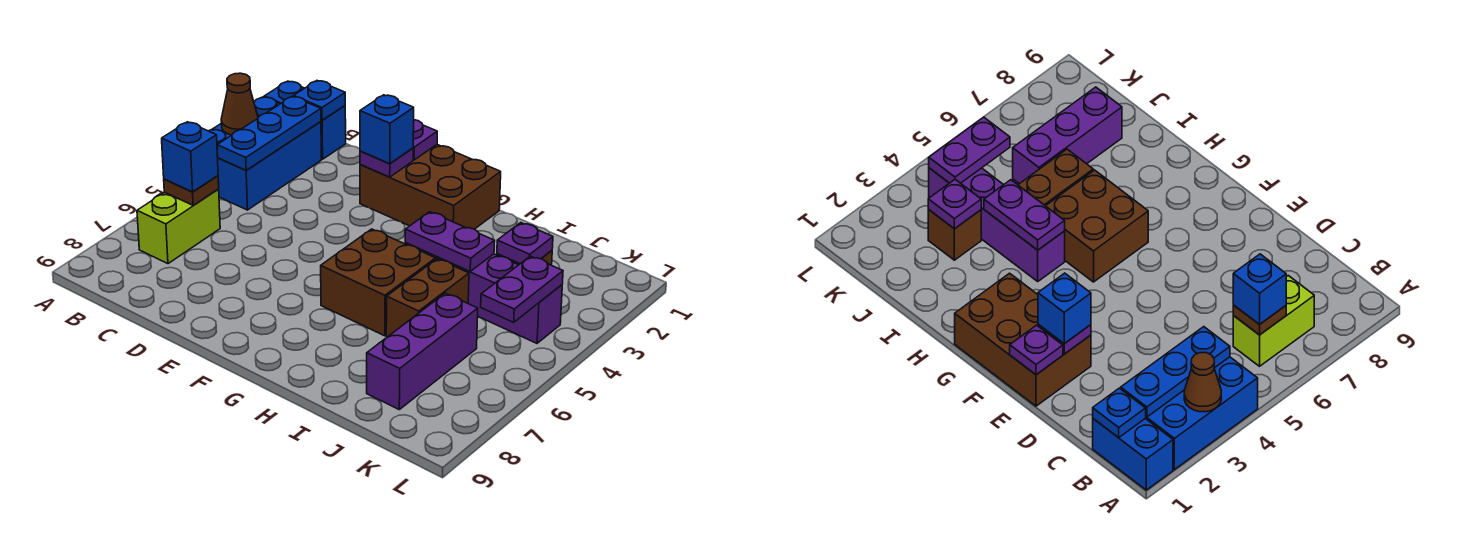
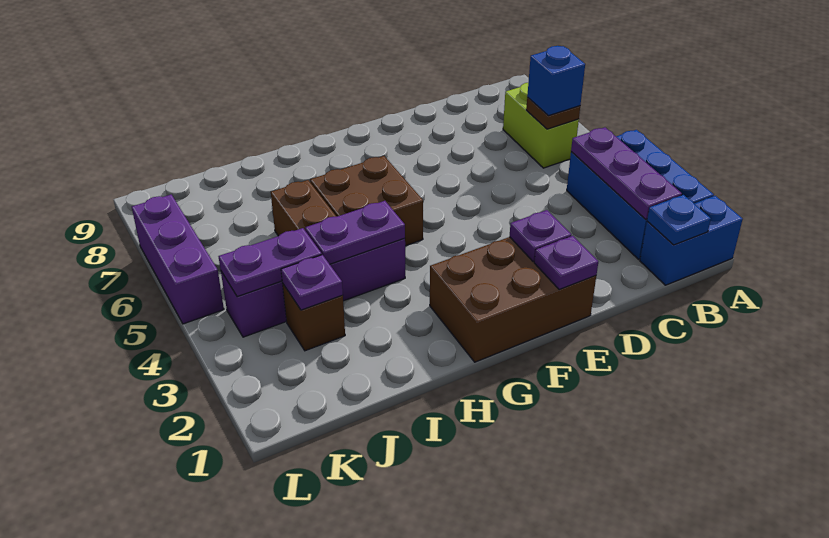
brown 1x1 cone [221,73,258,135] -> none
blue 1x3 plate [217,96,321,170] -> purple 1x3 plate [571,127,682,219]
blue 1x1 brick [360,95,414,164] -> none
purple 1x3 brick [367,293,478,409] -> purple 1x3 brick moved to [132,195,224,324]
purple 1x2 plate [481,256,563,322] -> purple 1x2 plate turned to [219,228,322,297]

